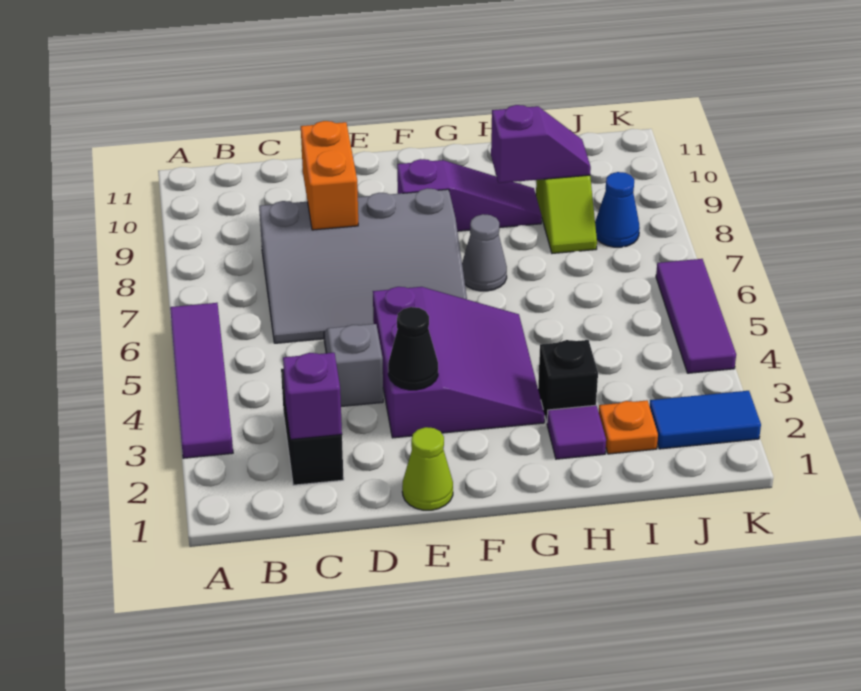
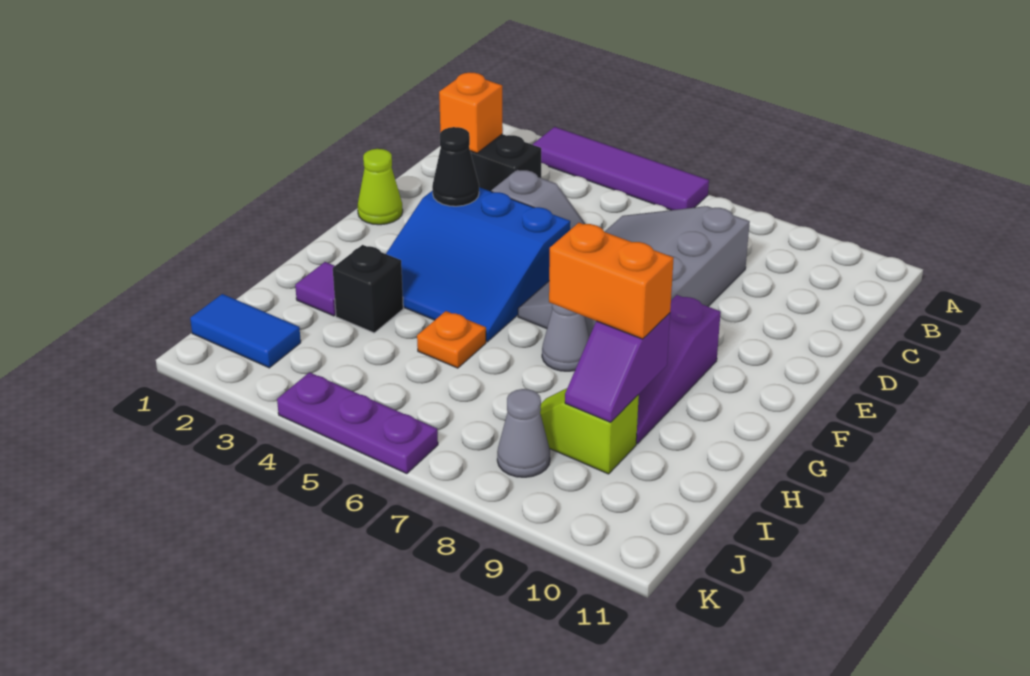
purple 1x1 brick [283,353,342,440] -> orange 1x1 brick [439,72,503,153]
orange 1x2 brick [301,121,358,230] -> orange 1x2 brick moved to [549,223,674,339]
purple 3x3 slope [373,287,545,438] -> blue 3x3 slope [386,187,570,342]
orange 1x1 plate [599,400,658,454] -> orange 1x1 plate moved to [417,311,486,368]
blue 1x2 tile [650,391,761,449] -> blue 1x2 tile turned to [190,294,301,368]
blue 1x1 cone [595,172,640,247] -> grey 1x1 cone [497,389,550,477]
purple 1x3 tile [656,259,736,373] -> purple 1x3 plate [277,372,438,474]

